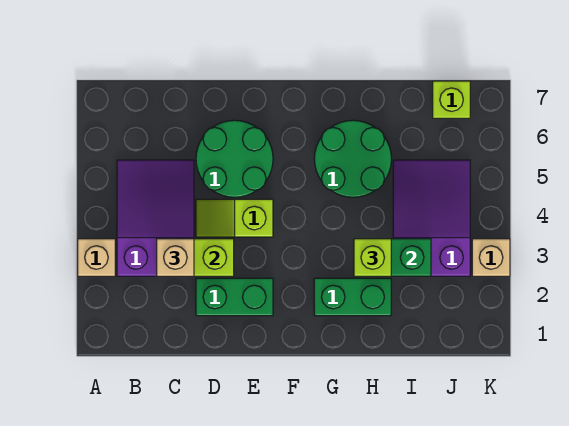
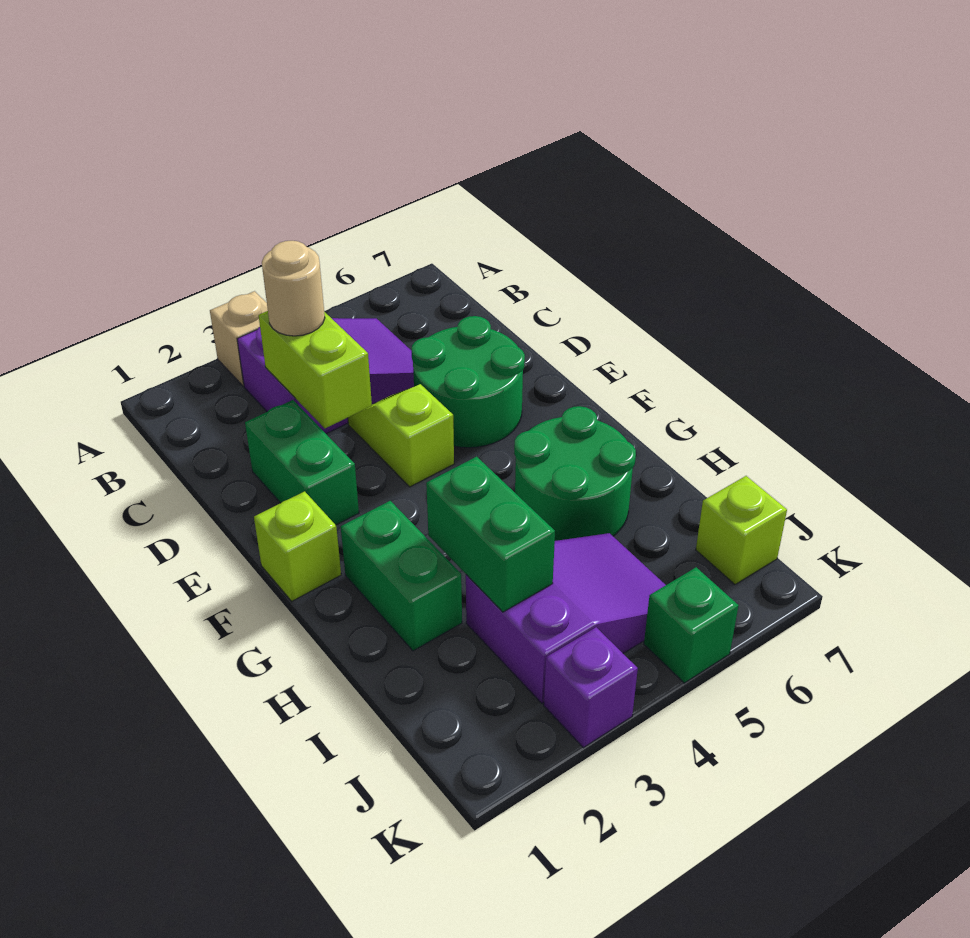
tan 1x1 brick [157,239,194,276] -> tan 1x1 round brick [262,241,325,336]
lime 1x1 brick [354,239,391,276] -> lime 1x1 brick moved to [254,491,341,601]
tan 1x1 brick [472,239,510,276] -> purple 1x1 brick [544,627,638,748]
none -> green 1x1 brick [644,567,739,683]

